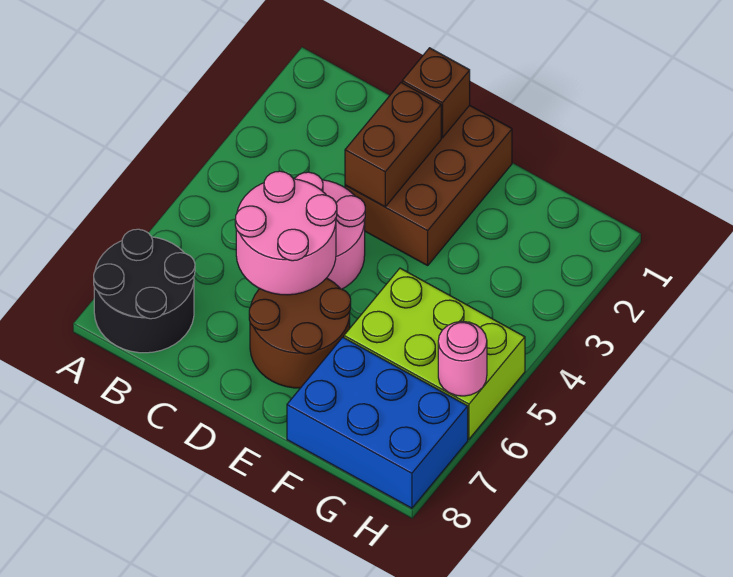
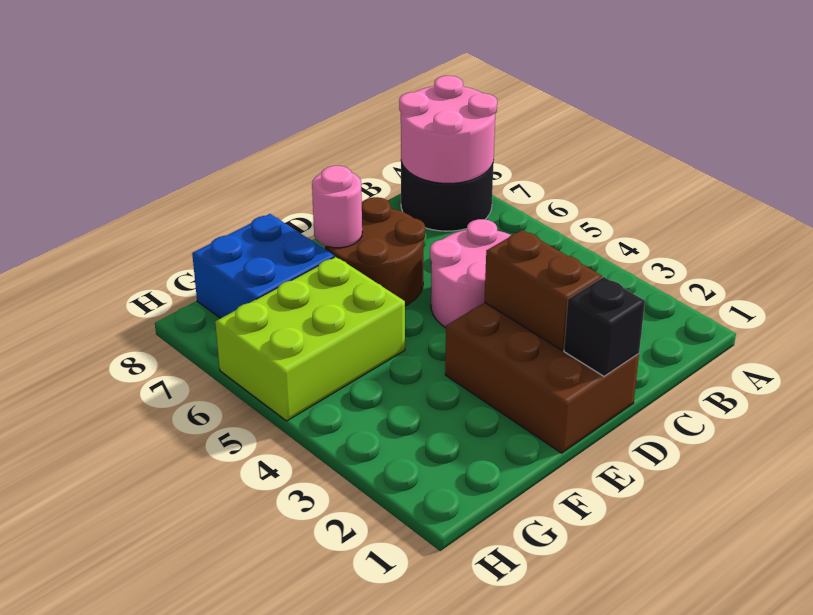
pink 2x2 round brick [235,171,337,295] -> pink 2x2 round brick moved to [399,76,497,183]
brown 1x1 brick [402,48,470,138] -> black 1x1 brick [564,277,645,376]
blue 2x3 brick [287,337,468,508] -> blue 2x2 brick [192,214,334,318]
pink 1x1 round brick [438,321,487,396] -> pink 1x1 round brick moved to [312,166,362,248]

